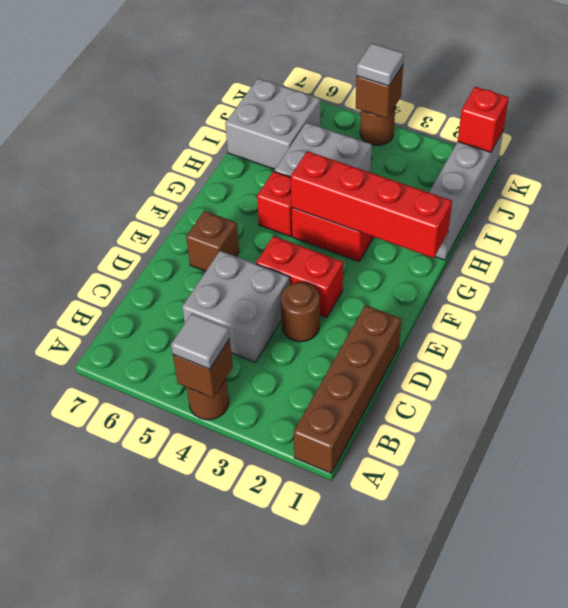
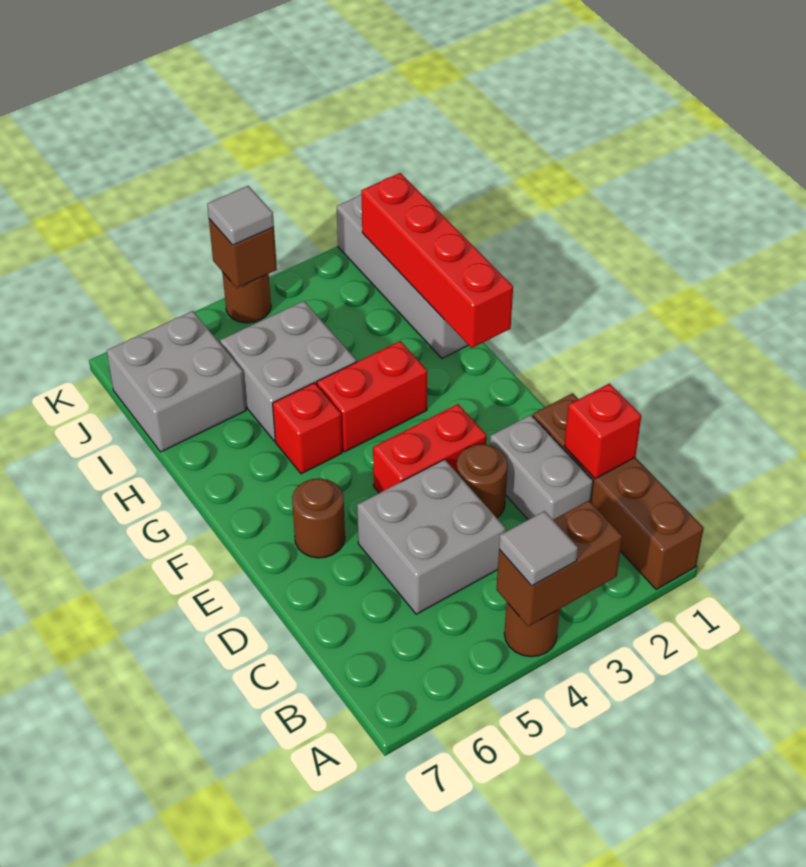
brown 1x1 brick [173,338,233,398] -> brown 1x2 brick [496,501,622,626]
none -> grey 1x2 brick [490,415,593,520]
brown 1x1 brick [186,211,239,271] -> brown 1x1 round brick [292,478,345,558]
red 1x4 brick [291,151,452,258] -> red 1x4 brick turned to [361,173,513,348]
red 1x1 brick [458,87,509,152] -> red 1x1 brick moved to [564,384,641,479]

